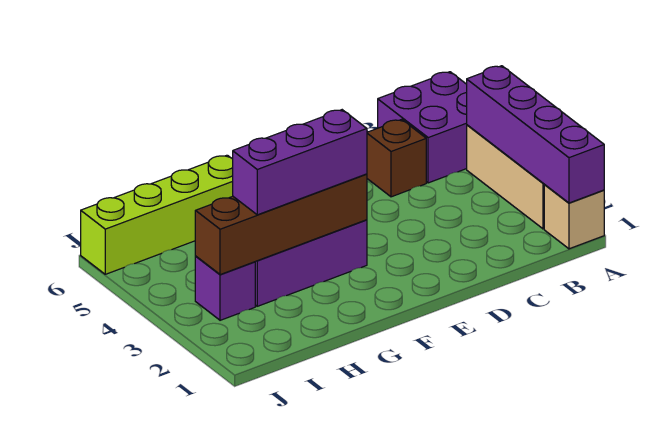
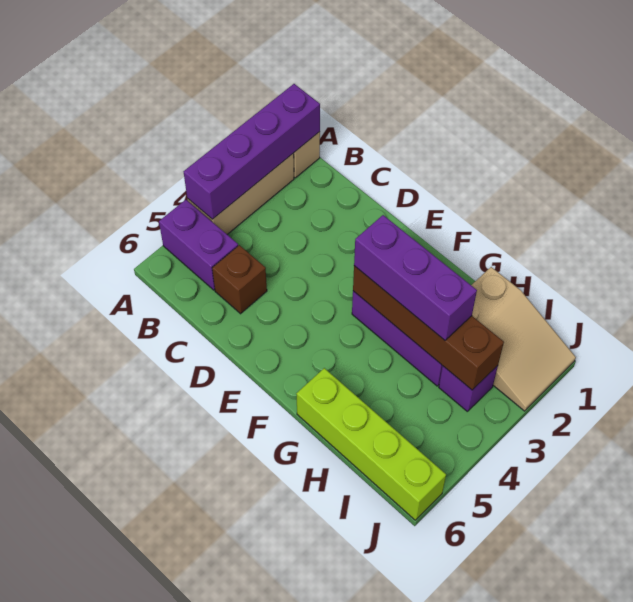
purple 2x2 brick [378,72,467,183] -> purple 1x2 brick [159,200,238,290]
none -> tan 2x3 slope [471,267,576,411]

